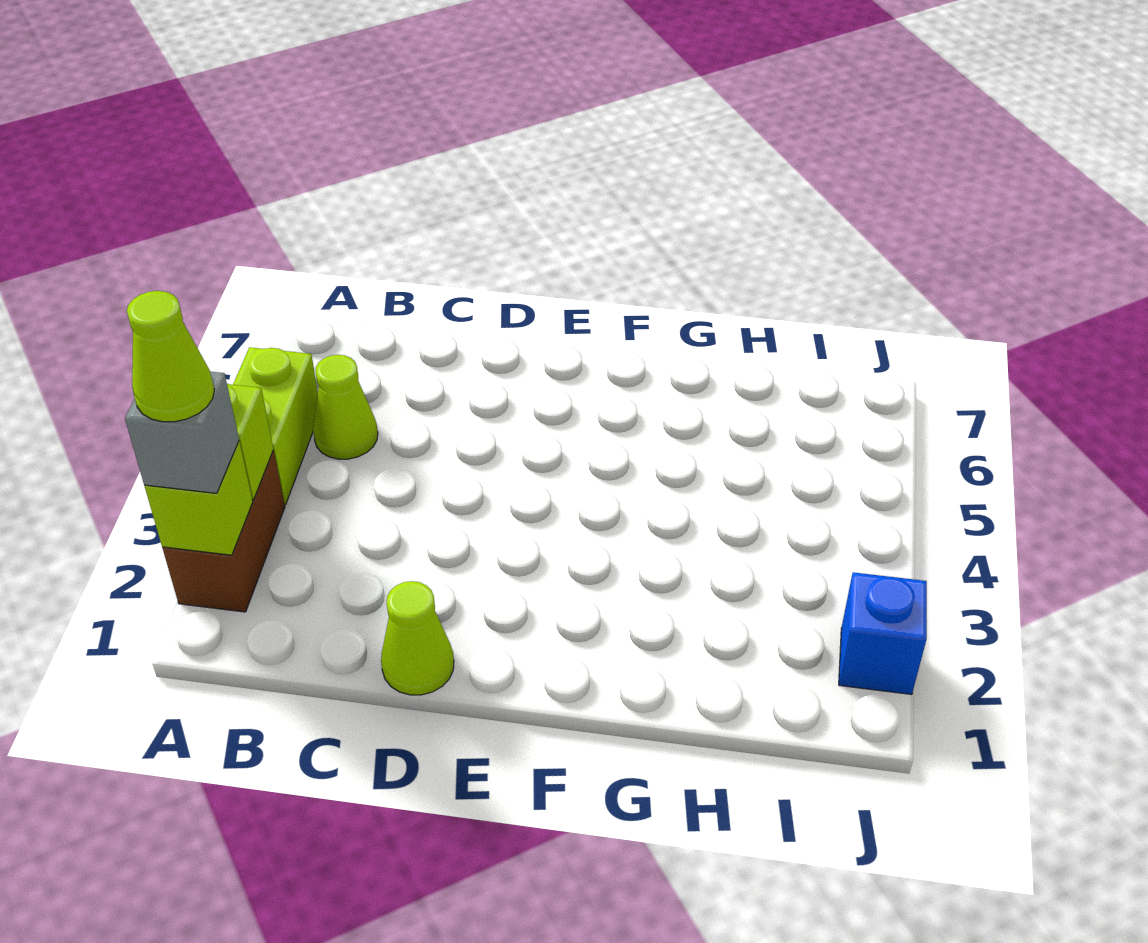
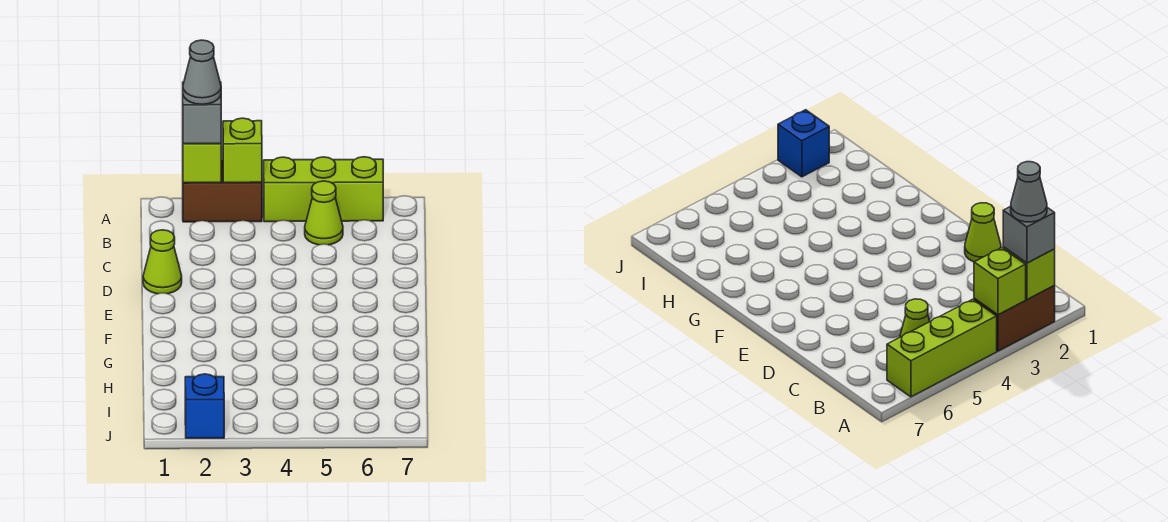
lime 1x1 cone [127,291,214,422] -> grey 1x1 cone [183,40,221,104]
lime 1x2 brick [233,347,318,505] -> lime 1x3 brick [264,157,383,222]

